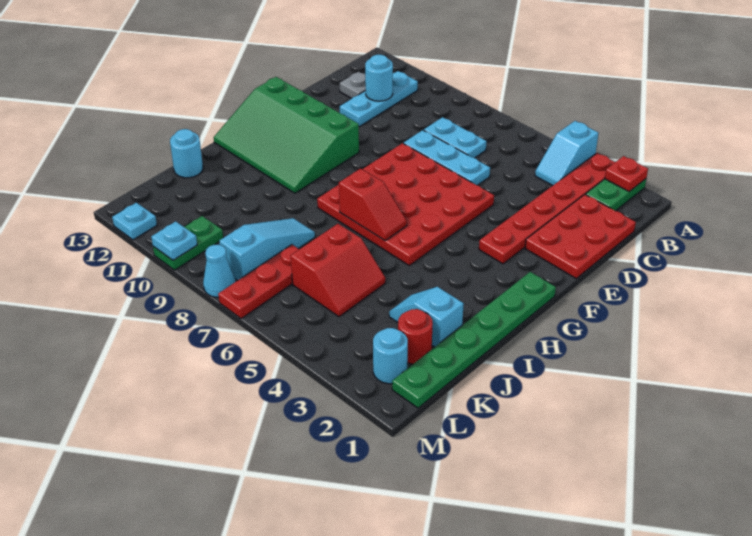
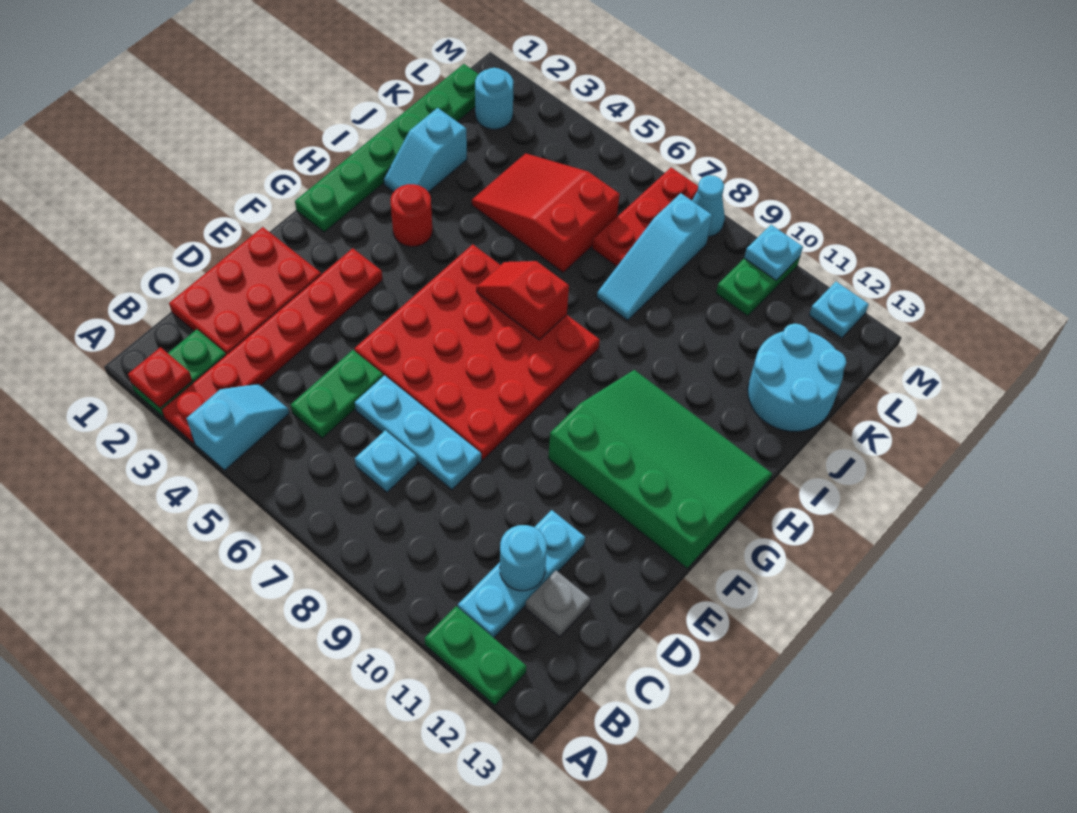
none -> green 1x2 plate [424,606,526,705]
none -> green 1x2 plate [291,350,383,438]
cyan 1x2 plate [424,117,487,158] -> cyan 1x1 plate [355,430,417,492]
cyan 1x2 slope [389,287,464,347] -> cyan 1x2 slope turned to [384,108,467,192]
red 2x2 slope [291,224,385,317] -> red 2x3 slope [472,153,620,272]
cyan 1x1 round brick [170,129,203,178] -> cyan 2x2 round brick [748,324,846,432]
red 1x1 round brick [398,309,433,364] -> red 1x1 round brick moved to [391,184,432,247]

